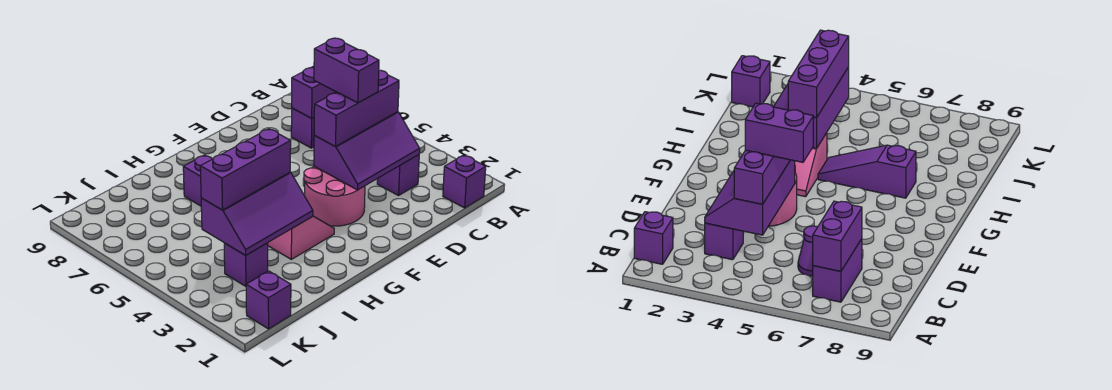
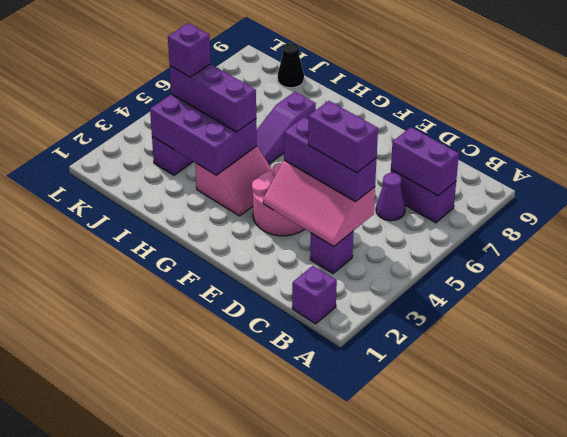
purple 2x3 slope [314,112,420,190] -> pink 2x3 slope [263,160,375,247]
purple 1x2 brick [314,38,379,103] -> purple 1x2 brick turned to [308,101,378,173]
purple 2x3 slope [201,172,313,255] -> purple 2x3 brick [150,94,257,175]
none -> black 1x1 cone [278,43,304,88]
purple 1x1 brick [246,271,291,329] -> purple 1x1 brick moved to [168,23,211,77]

